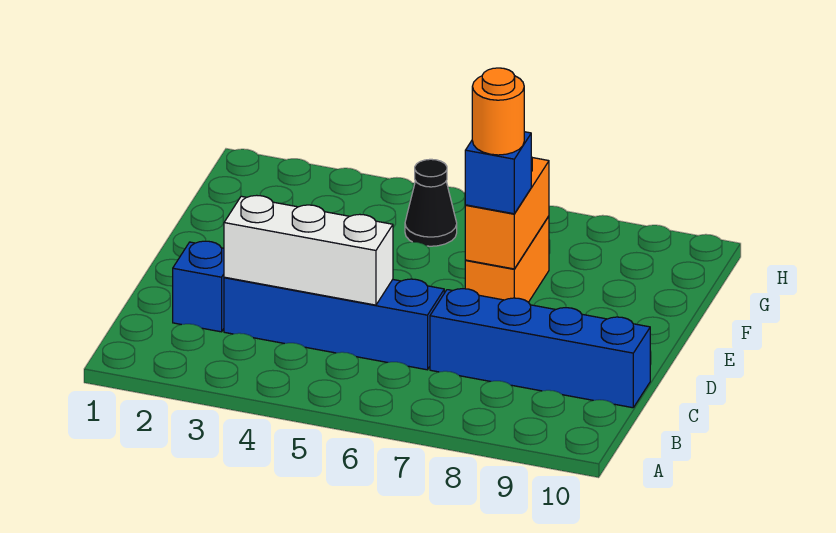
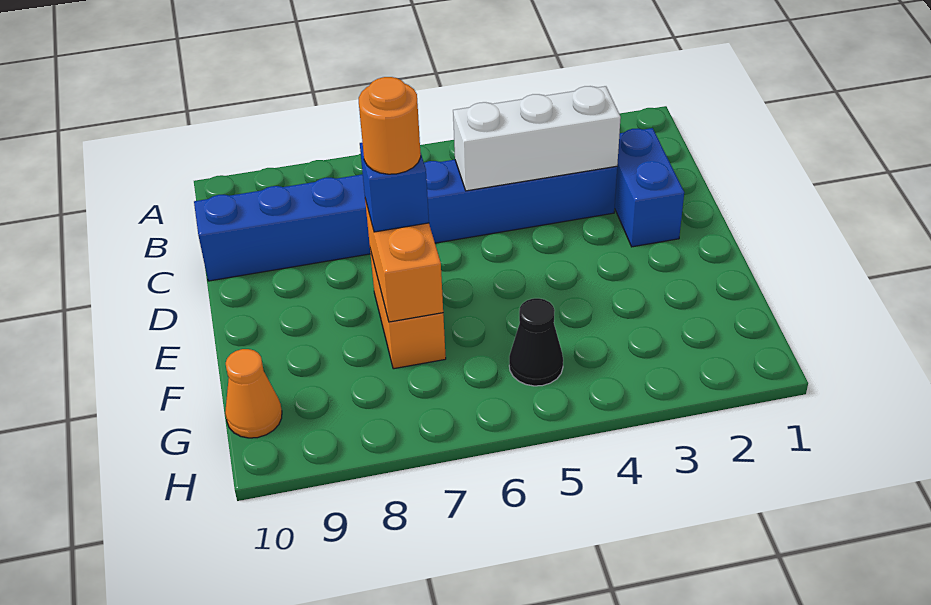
blue 1x1 brick [173,241,224,332] -> blue 1x2 brick [615,128,684,247]
none -> orange 1x1 cone [225,349,282,438]

